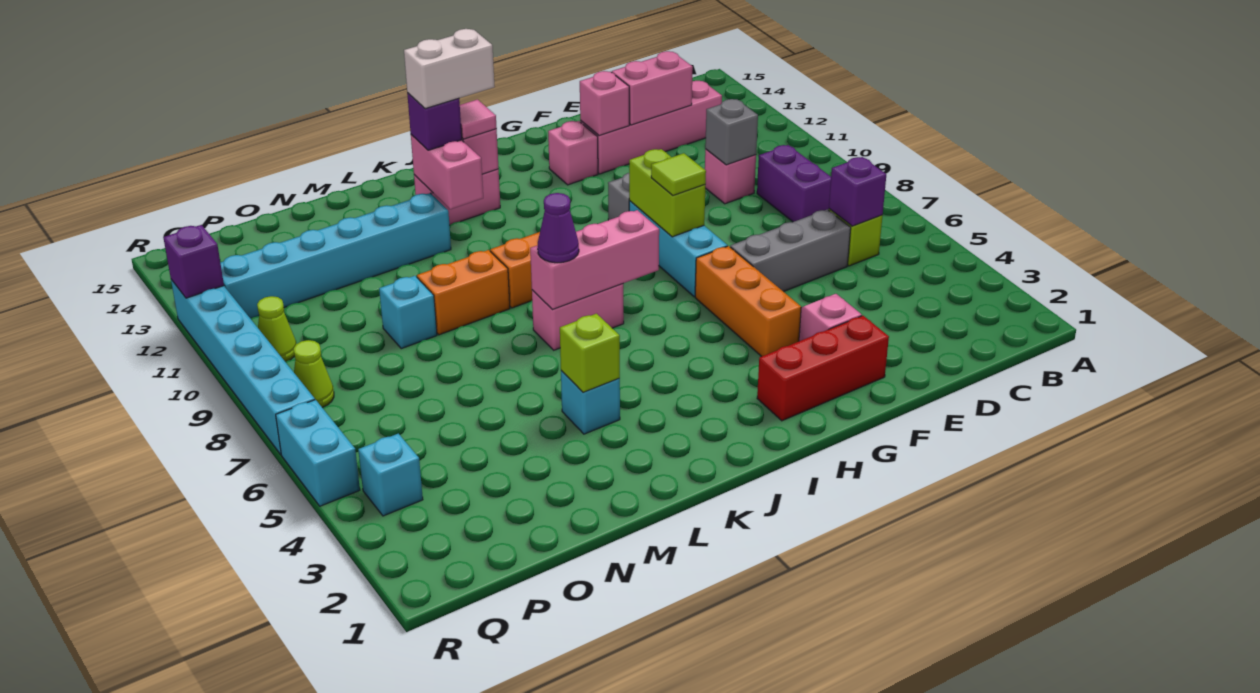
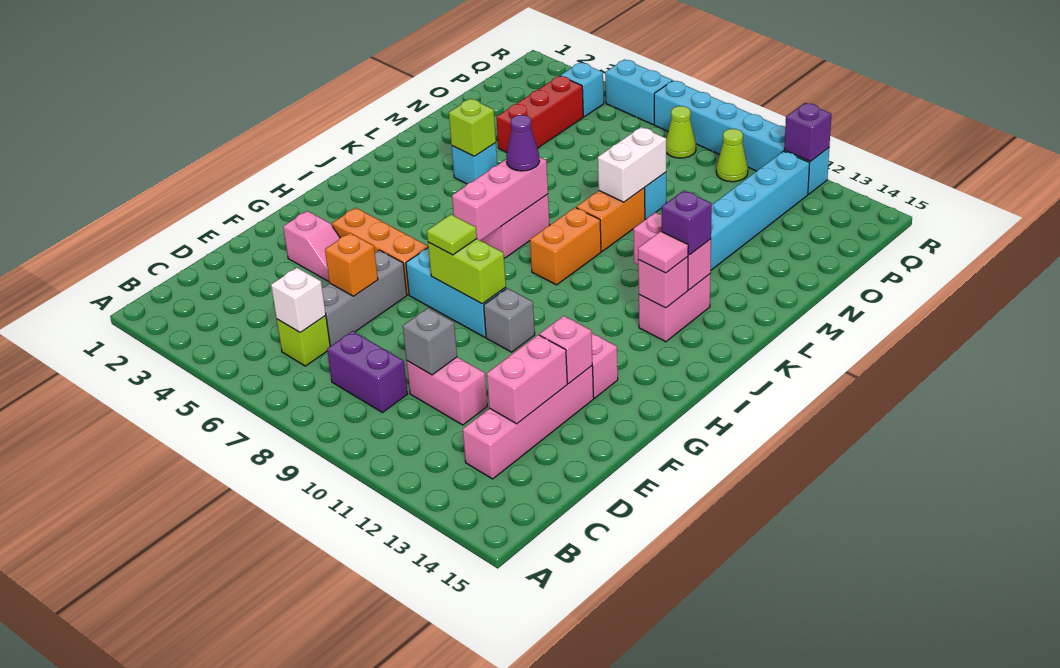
purple 1x1 brick [829,157,886,226] -> white 1x1 brick [271,268,326,332]
pink 1x1 brick [705,149,756,204] -> pink 1x2 brick [407,357,487,425]
none -> orange 1x1 brick [325,233,378,296]
red 1x3 brick [757,316,889,421] -> red 1x3 brick moved to [496,76,583,152]
white 1x2 brick [404,29,494,109] -> white 1x2 brick moved to [598,127,666,202]

